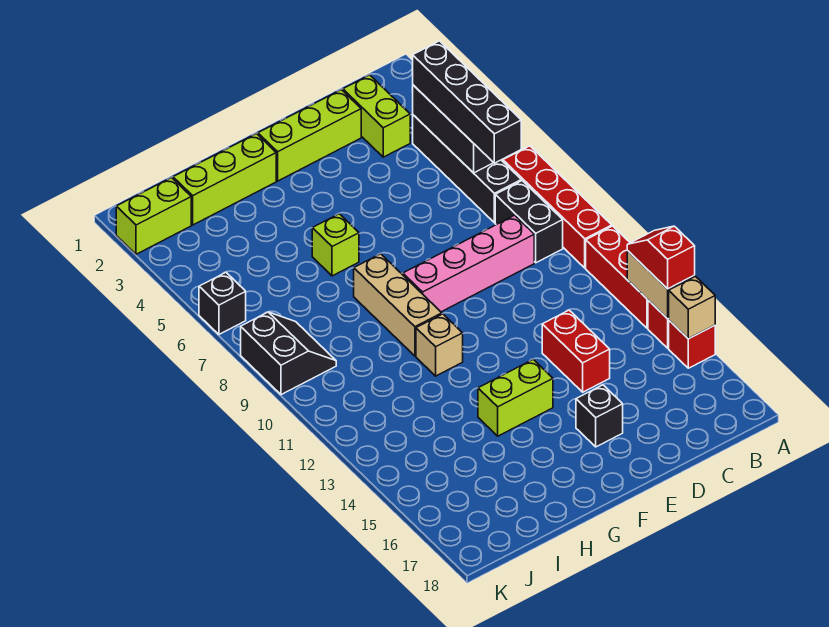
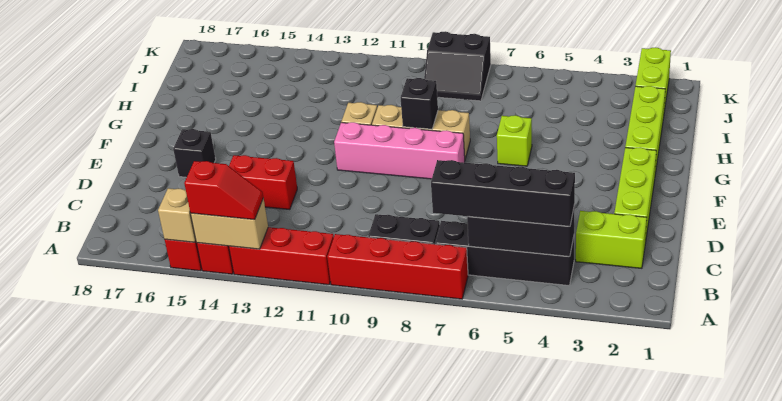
pink 1x4 brick [403,215,534,312] -> pink 1x4 brick turned to [334,122,465,179]
lime 1x2 brick [478,359,553,436] -> none
black 1x1 brick [199,273,246,334] -> black 1x1 brick moved to [401,78,438,129]

